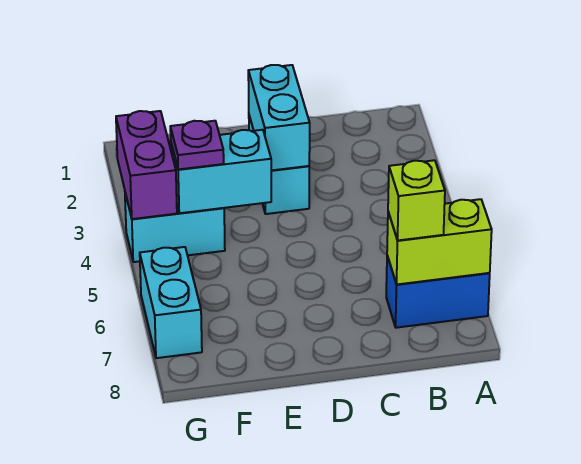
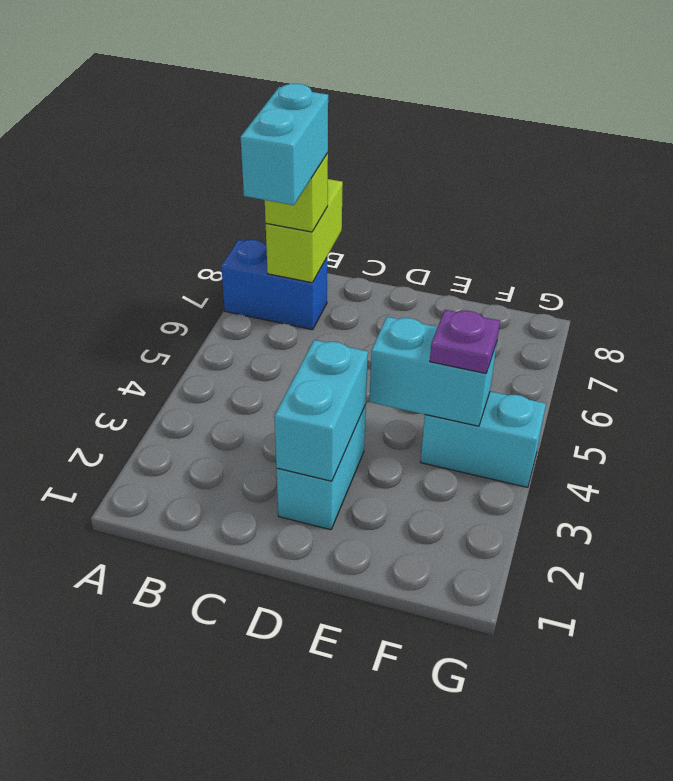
lime 1x2 brick [387,199,492,285] -> lime 1x2 brick turned to [266,179,343,283]
purple 1x2 brick [116,111,177,219] -> none
cyan 1x2 brick [140,247,202,358] -> cyan 1x2 brick moved to [241,84,328,205]

